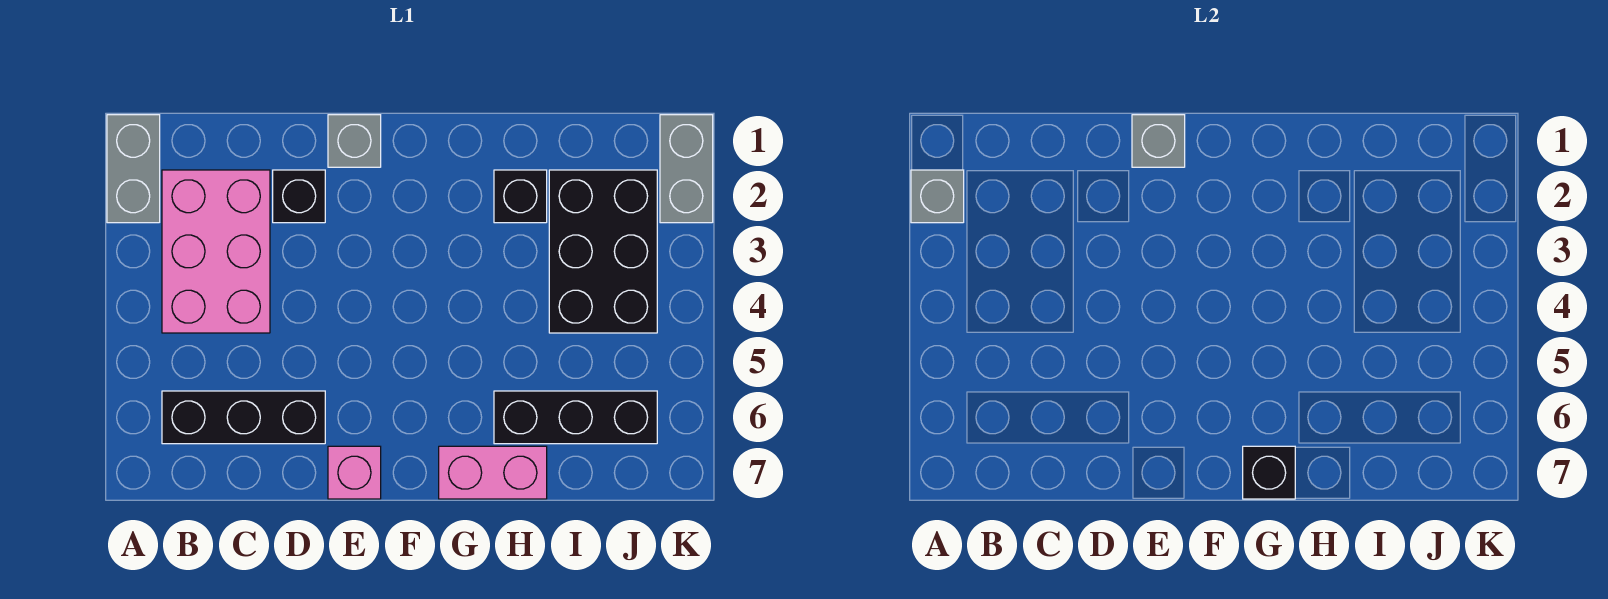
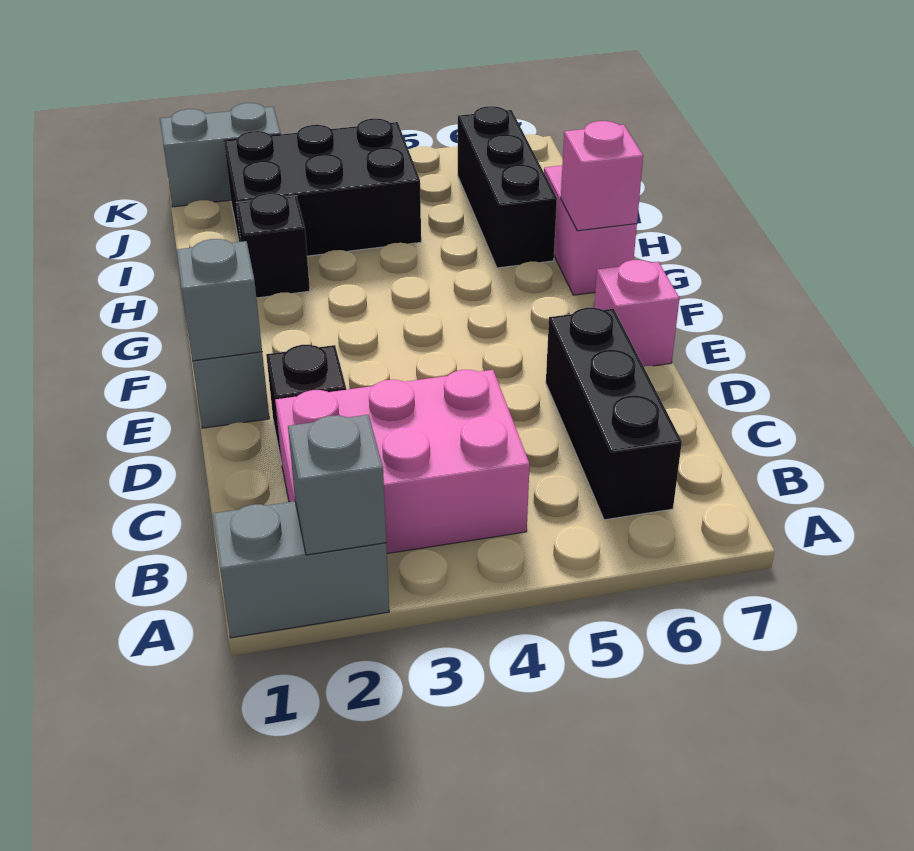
black 1x1 brick [1243,446,1295,499] -> pink 1x1 brick [561,121,643,231]

